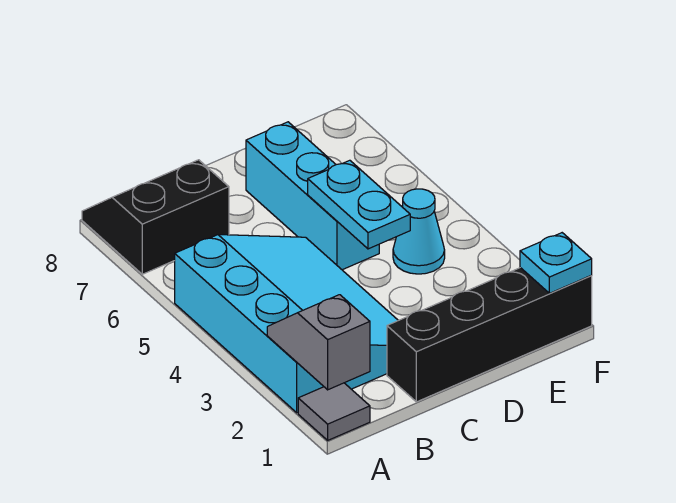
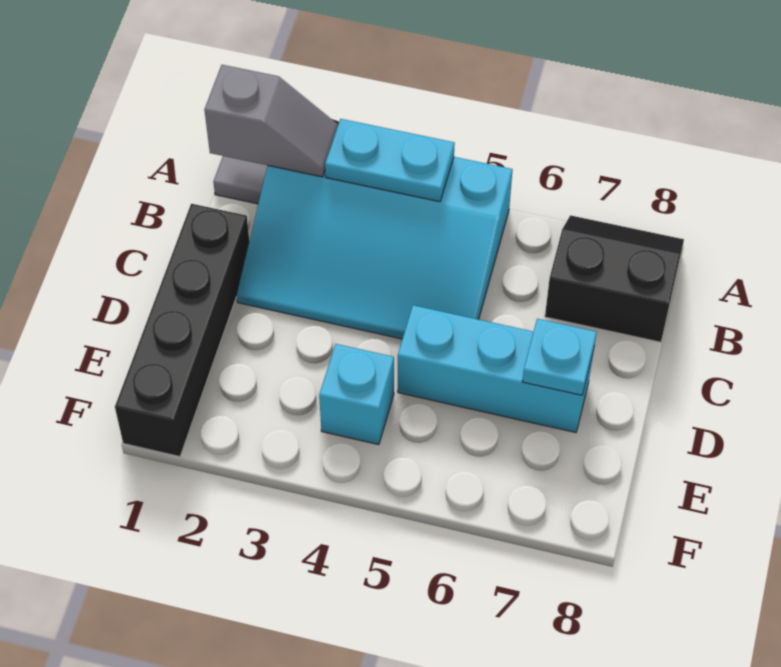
black 2x2 slope [82,160,229,274] -> black 2x2 slope turned to [545,215,684,342]
cyan 1x2 plate [308,160,410,249] -> cyan 1x2 plate moved to [325,119,455,202]
cyan 1x1 cone [393,189,445,274] -> cyan 1x1 brick [319,344,394,445]
cyan 1x1 plate [520,233,592,293] -> cyan 1x1 plate moved to [522,319,597,395]

